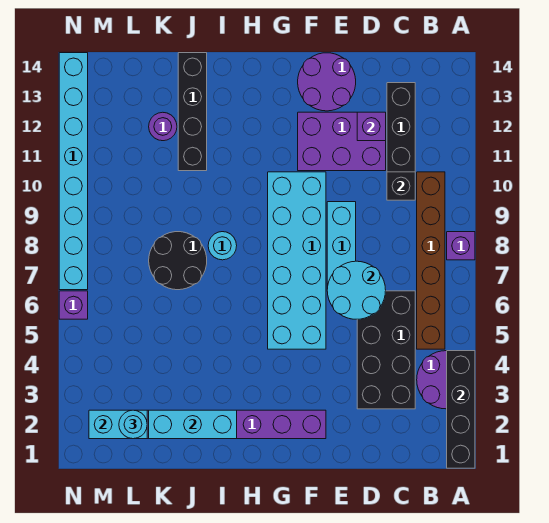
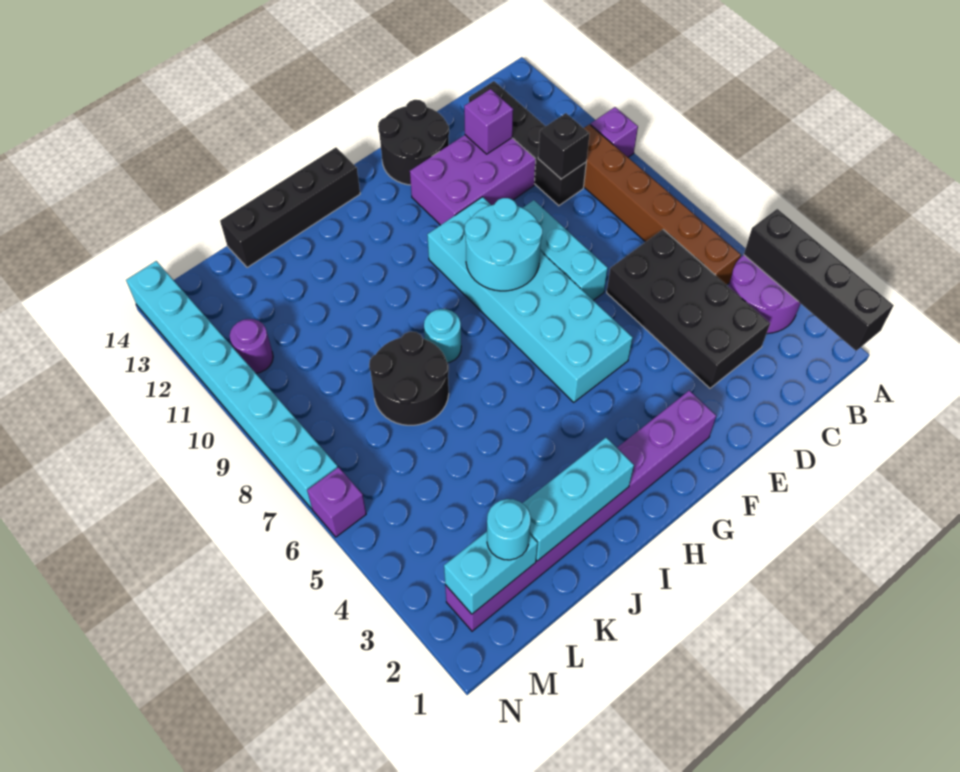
purple 1x1 brick [447,232,475,260] -> purple 1x1 brick moved to [591,107,638,157]
cyan 2x2 round brick [327,261,386,319] -> cyan 2x2 round brick moved to [465,198,543,291]
purple 2x2 round brick [298,53,356,111] -> black 2x2 round brick [378,100,449,185]
black 1x4 brick [178,53,207,171] -> black 1x4 brick turned to [220,148,360,268]
purple 1x1 round brick [149,112,177,141] -> purple 1x1 round brick moved to [230,319,273,373]

